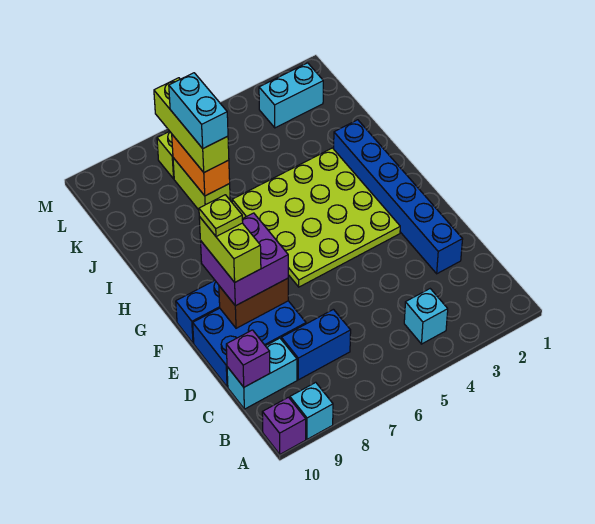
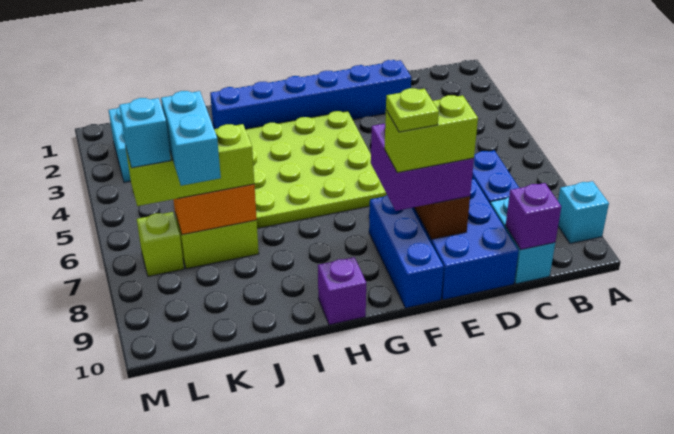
purple 1x1 brick [262,397,306,454] -> purple 1x1 brick moved to [318,257,366,325]
cyan 1x1 brick [404,289,448,344] -> cyan 1x1 brick moved to [119,98,171,168]
cyan 1x2 brick [169,73,228,148] -> cyan 1x2 brick turned to [161,91,221,186]

